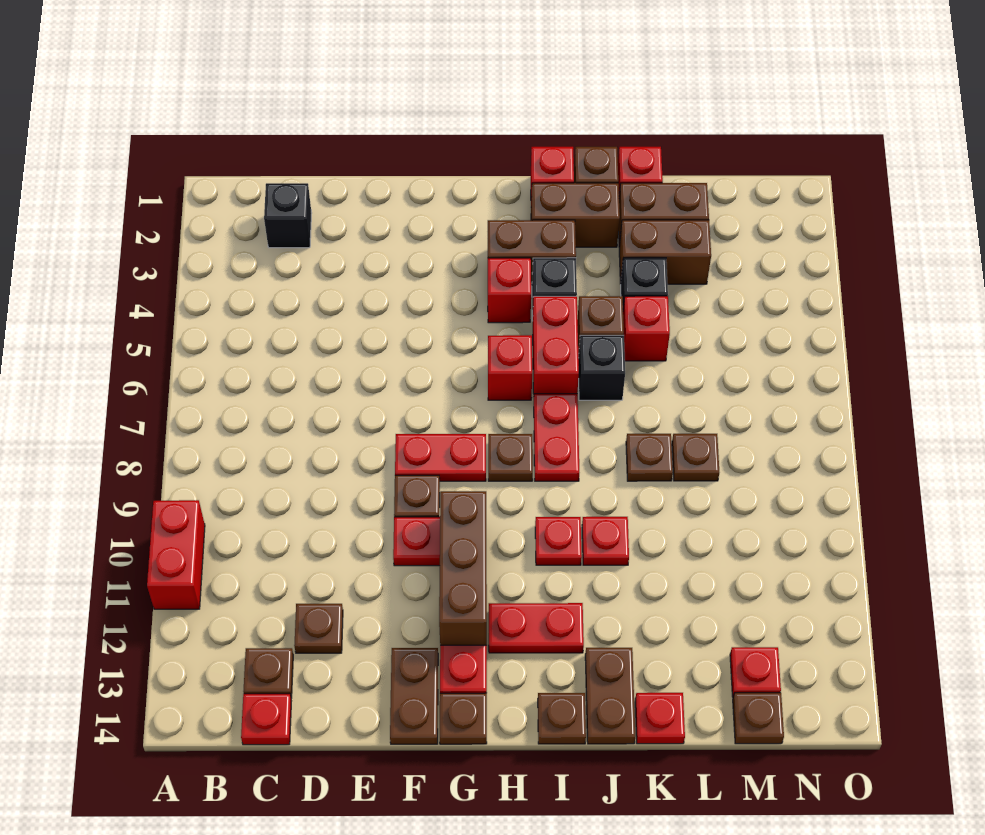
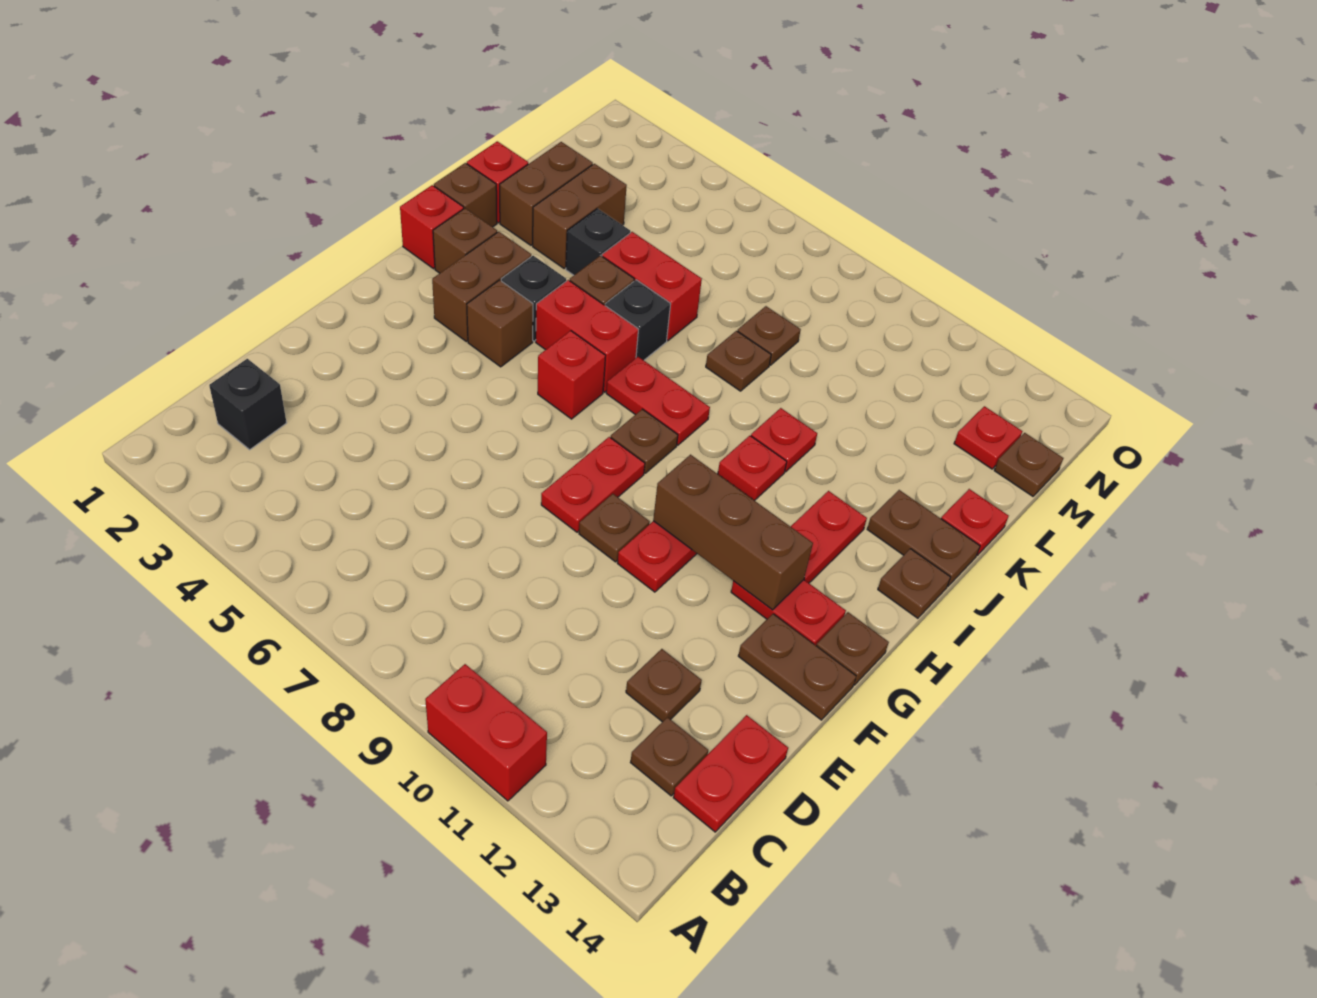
red 1x1 plate [241,694,291,745] -> red 1x2 plate [673,715,788,832]
red 1x1 brick [488,258,531,323] -> brown 1x1 brick [467,280,533,367]
brown 1x2 brick [531,183,620,247] -> brown 1x1 brick [433,208,497,273]
red 1x1 brick [623,296,670,361] -> red 1x2 brick [602,232,702,341]

